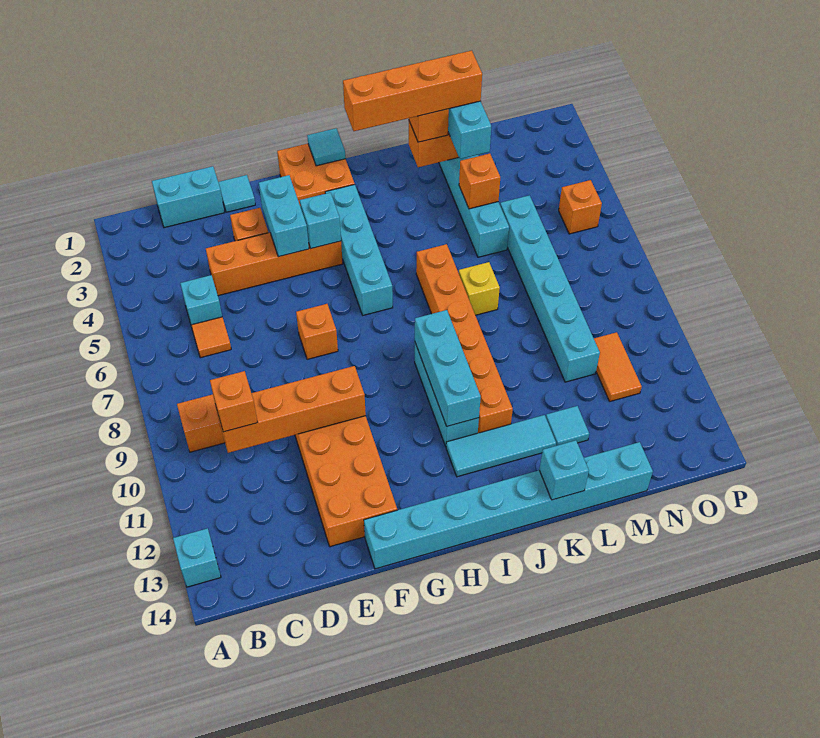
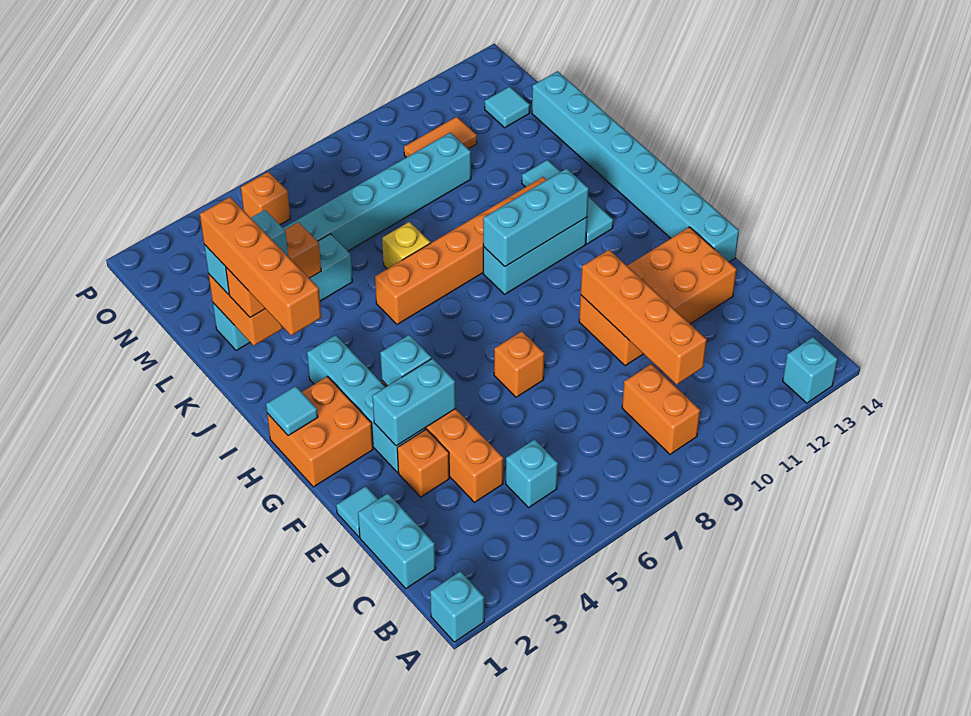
orange 1x1 tile [191,317,231,358] -> none
orange 1x1 brick [210,371,257,432] -> none
cyan 1x4 brick [325,185,393,315] -> cyan 1x4 brick turned to [307,335,425,473]
cyan 1x1 brick [539,440,589,500] -> cyan 1x1 brick moved to [430,571,484,642]
cyan 1x1 tile [546,406,589,446] -> cyan 1x1 tile moved to [485,86,530,128]

